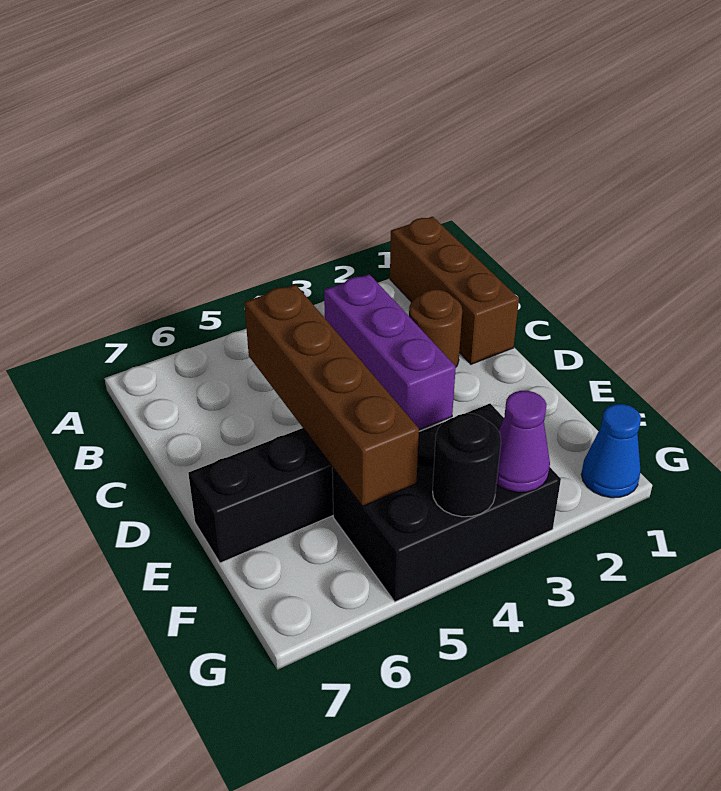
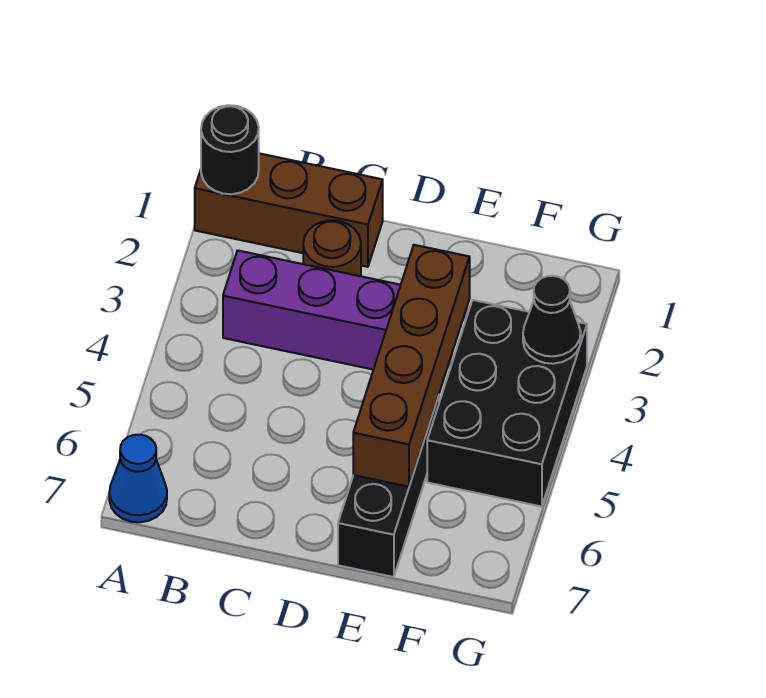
brown 1x4 brick [244,284,419,506] -> brown 1x4 brick turned to [353,245,470,487]
blue 1x1 cone [581,404,641,498] -> blue 1x1 cone moved to [109,435,167,522]
purple 1x1 cone [496,391,550,492] -> black 1x1 cone [523,276,581,364]
black 1x1 round brick [433,414,501,517] -> black 1x1 round brick moved to [201,105,259,194]

